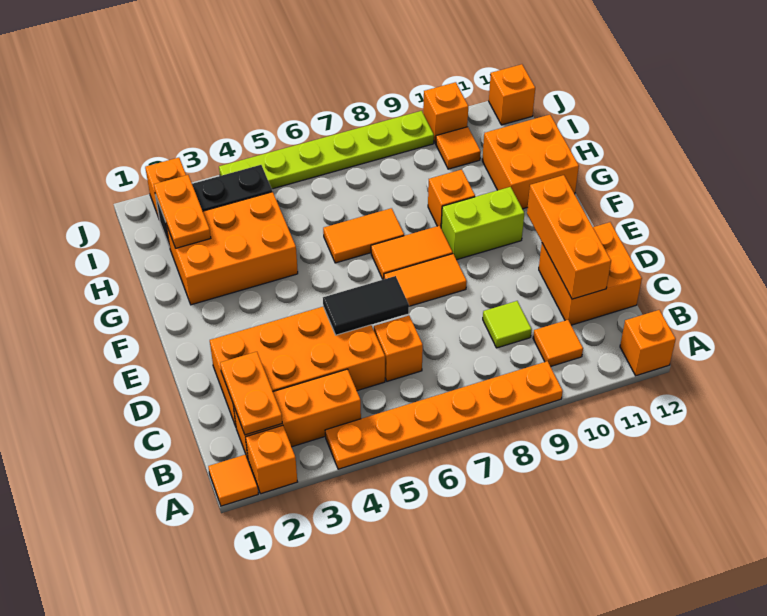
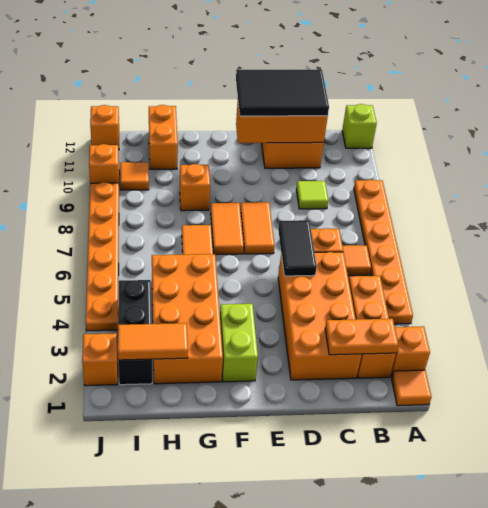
orange 1x1 brick [620,310,676,376] -> lime 1x1 brick [342,104,377,148]
orange 1x1 tile [533,320,583,367] -> orange 1x1 tile moved to [343,245,371,276]
none -> black 2x3 tile [236,70,329,116]
lime 1x2 brick [441,187,524,260] -> lime 1x2 brick moved to [220,304,258,382]
orange 2x3 brick [166,192,298,305] -> orange 2x4 brick [152,254,223,384]
orange 2x2 brick [482,115,579,209] -> orange 1x2 brick [149,105,178,169]
orange 1x2 plate [154,175,211,248] -> orange 1x2 tile [118,323,188,360]
lime 1x6 plate [219,111,434,189] -> orange 1x6 plate [86,182,119,331]

